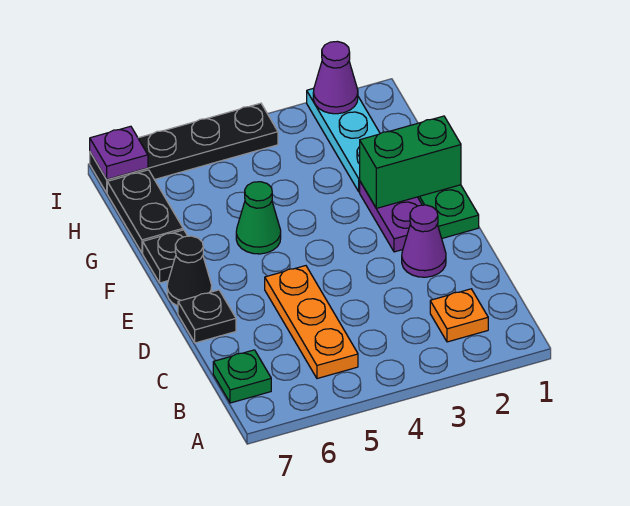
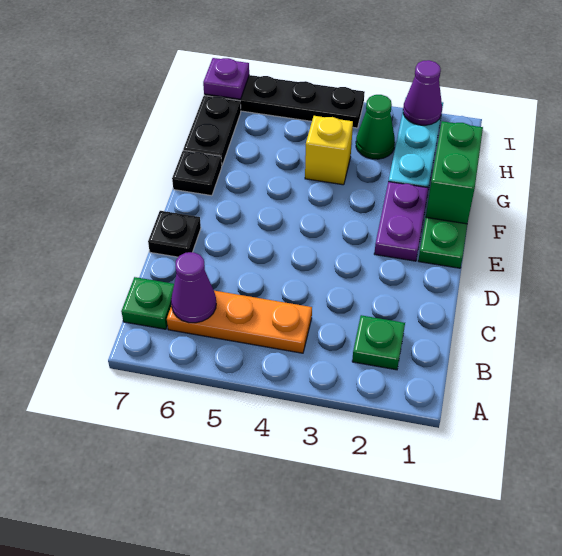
orange 1x1 plate [430,289,488,342] -> green 1x1 plate [352,315,405,370]
orange 1x3 plate [265,266,358,379] -> orange 1x3 plate turned to [167,291,312,353]
purple 1x1 cone [402,205,446,277] -> purple 1x1 cone moved to [171,252,216,323]
black 1x1 cone [167,236,212,306] -> none
green 1x2 brick [360,116,461,208] -> green 1x2 brick turned to [426,121,483,224]
green 1x1 cone [236,182,281,254] -> green 1x1 cone moved to [356,95,395,159]
none -> yellow 1x1 brick [305,116,353,185]

